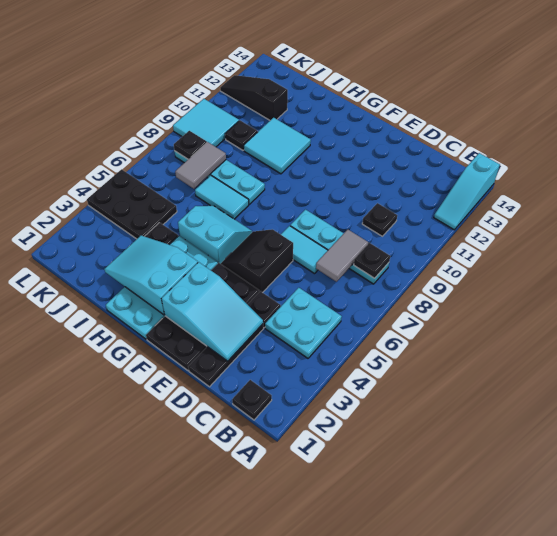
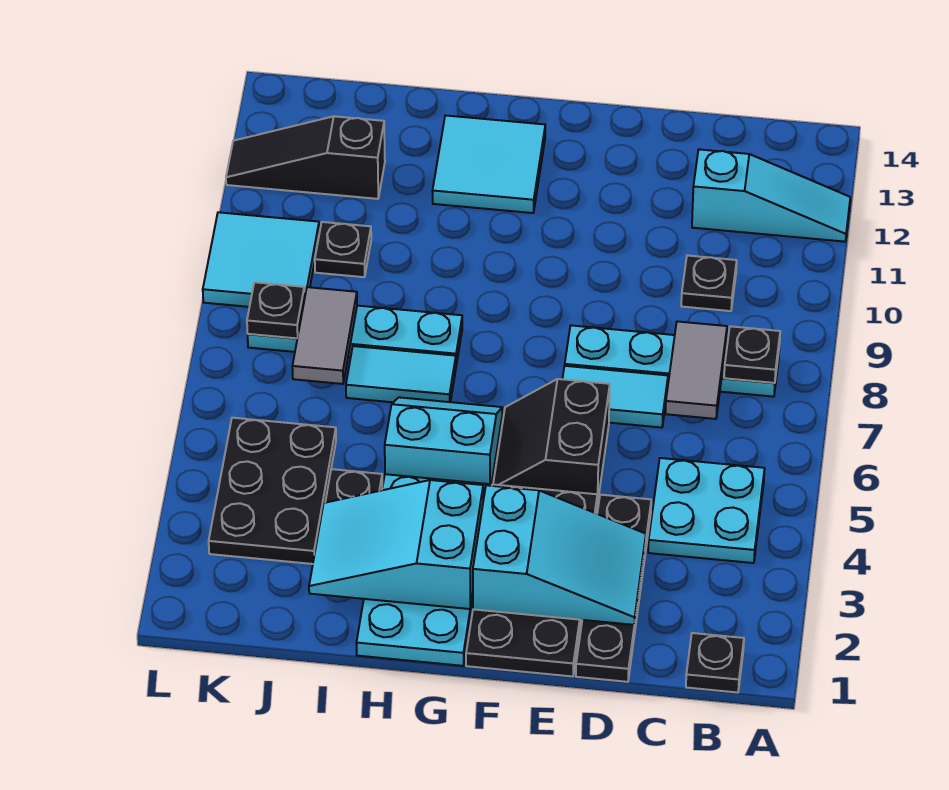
cyan 1x3 slope [434,153,500,230] -> cyan 1x3 slope turned to [692,149,850,242]
cyan 2x2 tile [244,118,311,174] -> cyan 2x2 tile moved to [432,115,545,213]
black 2x3 plate [87,169,177,239] -> black 2x3 plate turned to [209,418,336,564]

